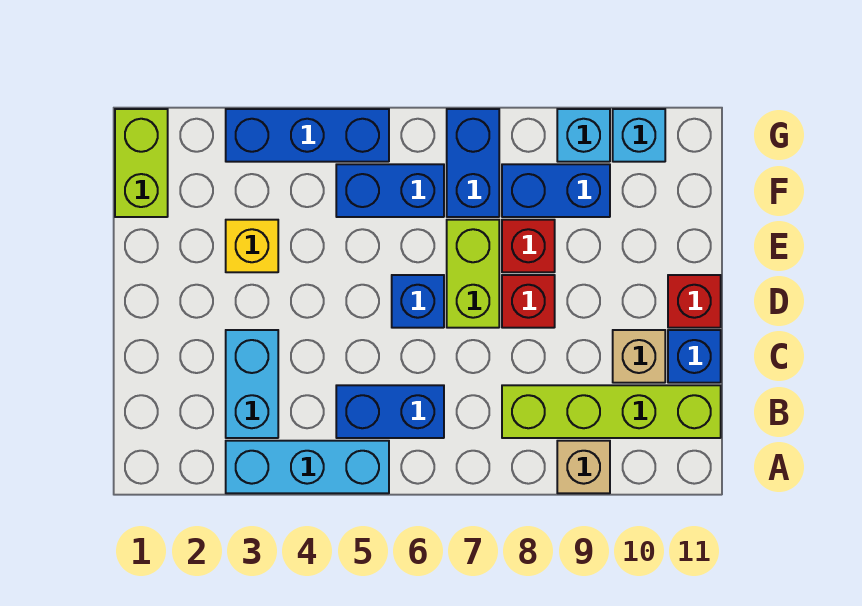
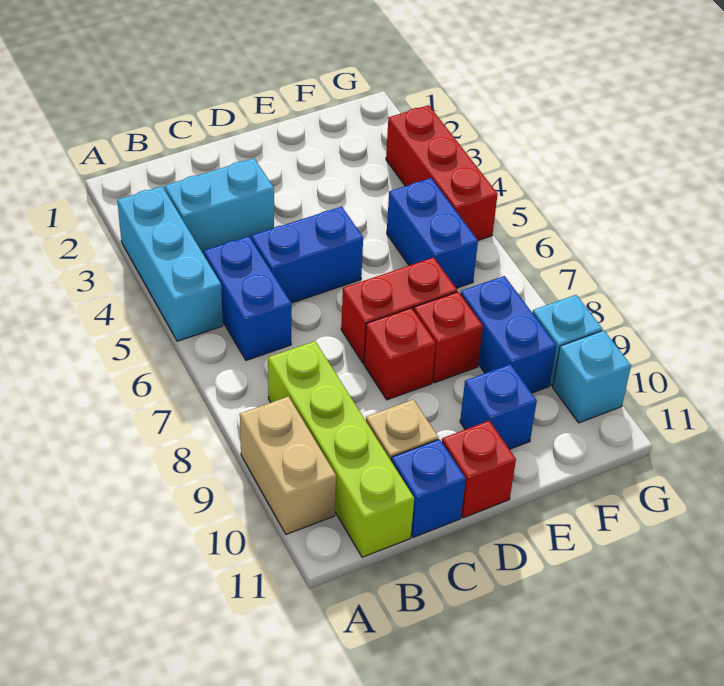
tan 1x1 brick [557,441,610,493] -> tan 1x2 brick [240,396,336,534]
blue 1x1 brick [392,275,444,328] -> blue 1x1 brick moved to [460,364,537,449]
lime 1x2 brick [447,220,499,328] -> red 1x2 brick [341,257,457,363]
yellow 1x1 brick [226,220,278,272] -> none
lime 1x2 brick [115,109,168,217] -> none
blue 1x2 brick [447,109,499,217] -> blue 1x2 brick moved to [251,207,363,303]
blue 1x3 brick [226,109,389,162] -> red 1x3 brick [386,105,498,240]

